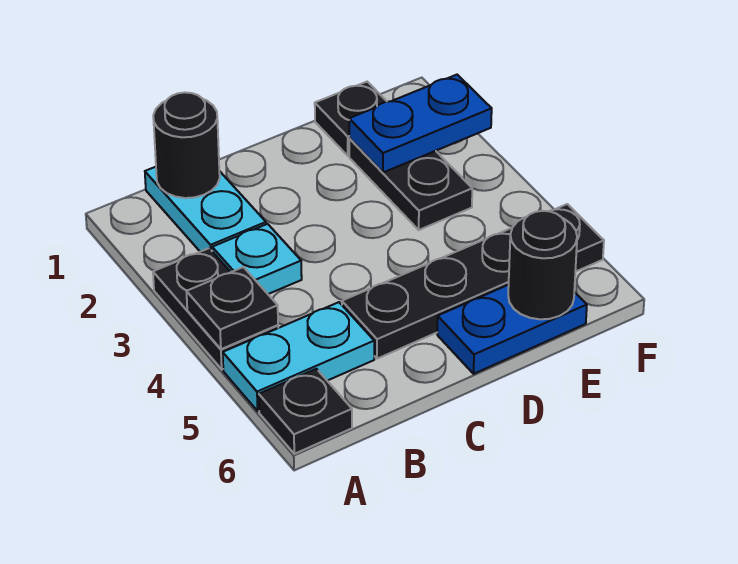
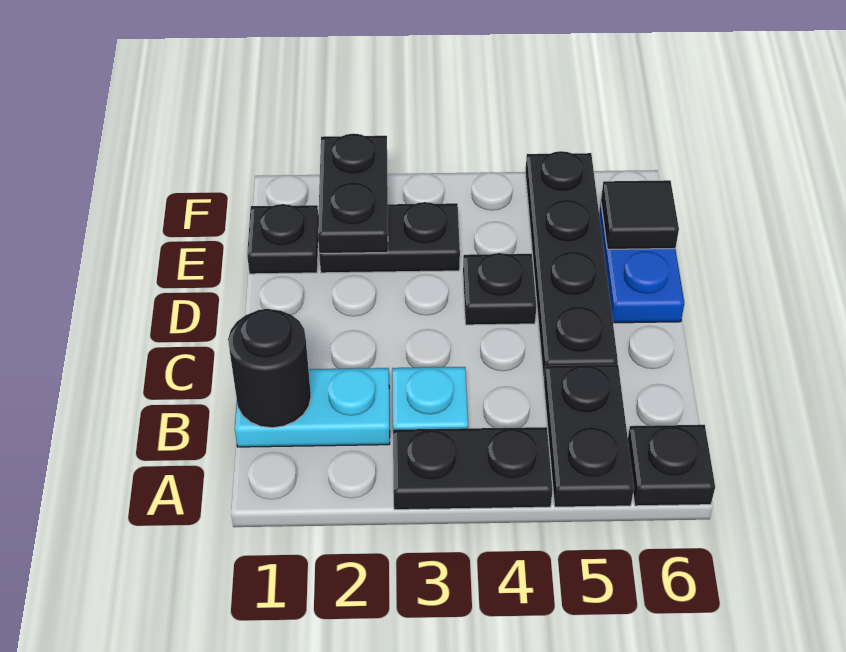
black 1x1 plate [186,267,278,349] -> black 1x1 plate moved to [463,253,537,325]
cyan 1x2 plate [223,302,374,411] -> black 1x2 plate [544,365,634,507]
blue 1x2 plate [349,75,492,172] -> black 1x2 plate [318,134,388,253]
black 1x1 round brick [508,211,577,319] -> black 1x1 tile [601,180,679,249]

